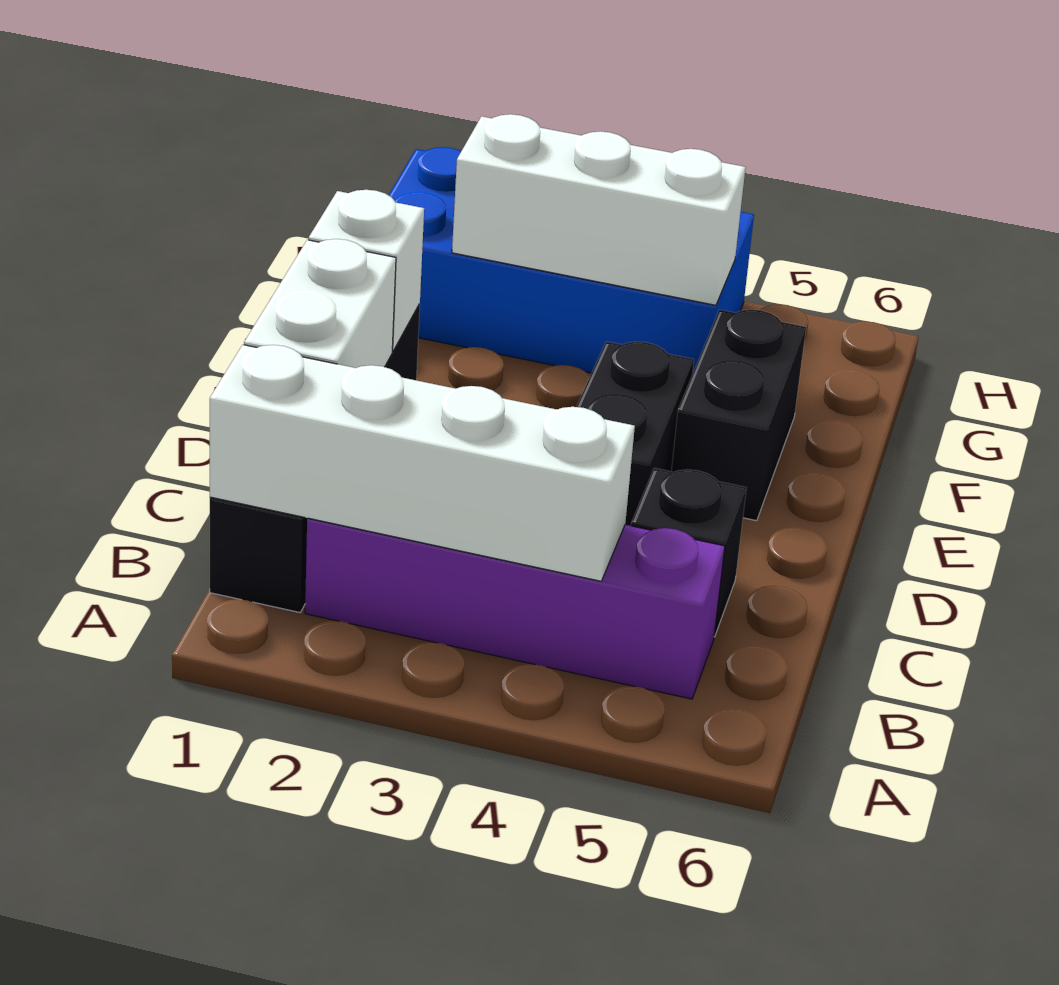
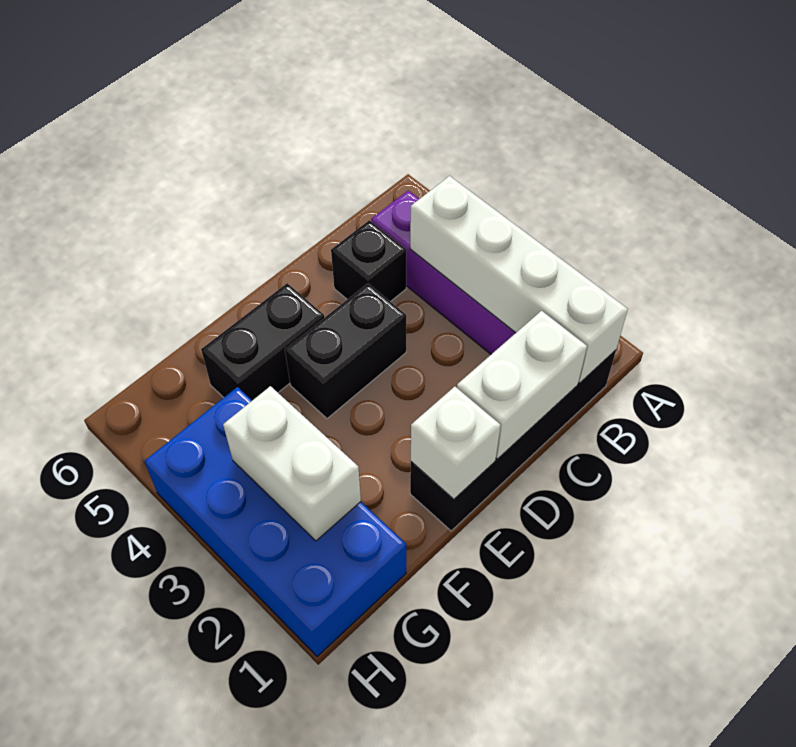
white 1x3 brick [452,114,746,305] -> white 1x2 brick [223,386,361,541]

